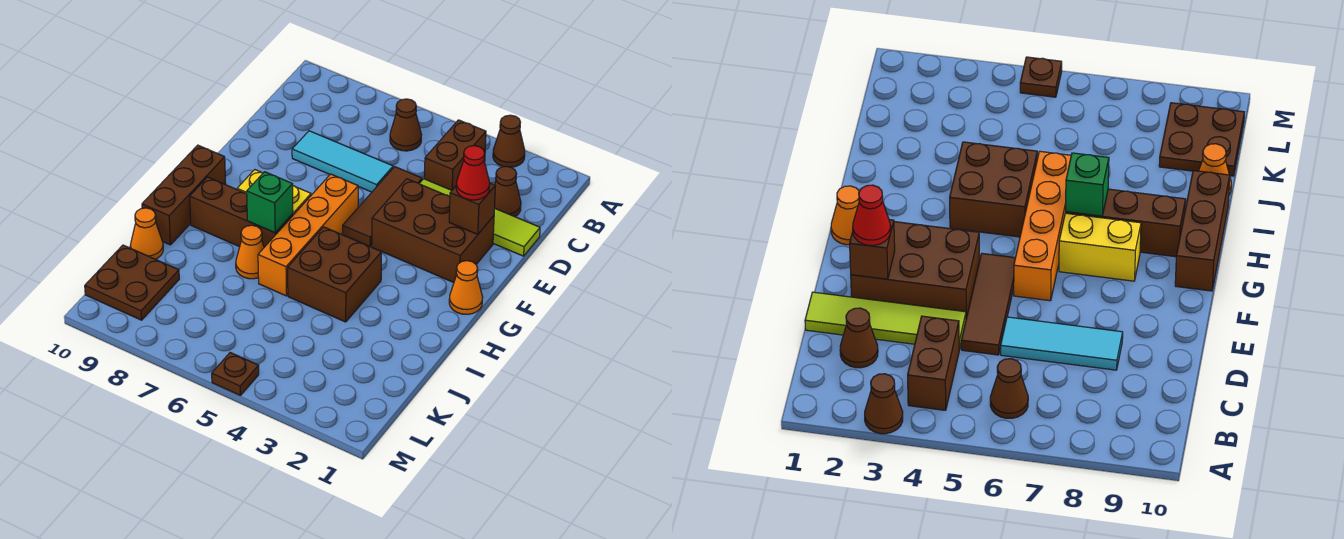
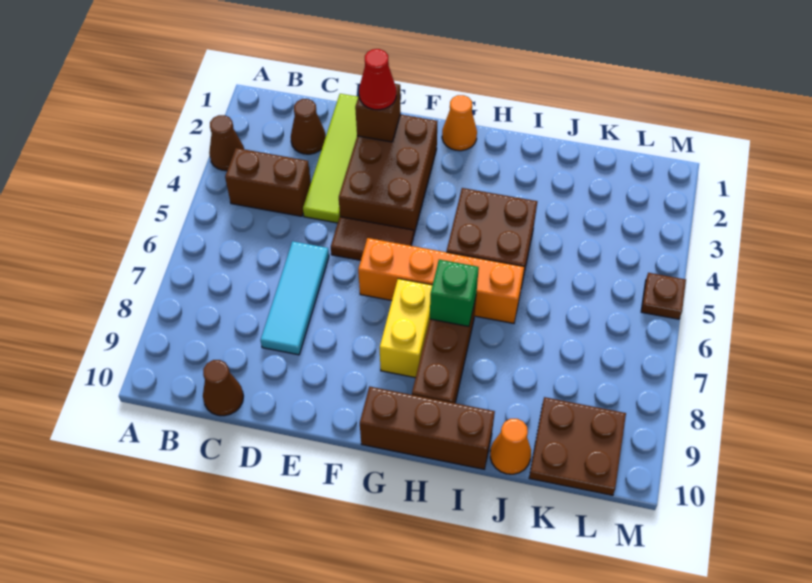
brown 1x1 cone [390,99,422,151] -> brown 1x1 cone moved to [203,360,243,416]
brown 1x3 tile [343,167,422,247] -> brown 1x2 tile [331,217,413,260]
orange 1x1 cone [236,225,264,279] -> none

